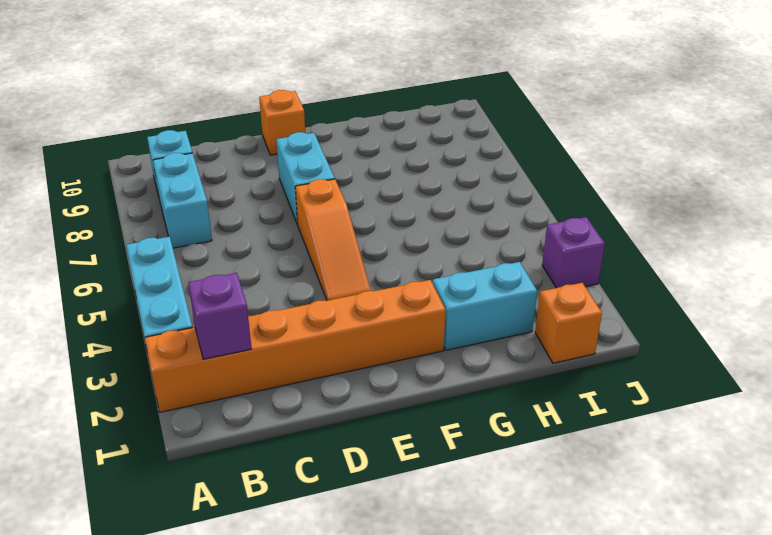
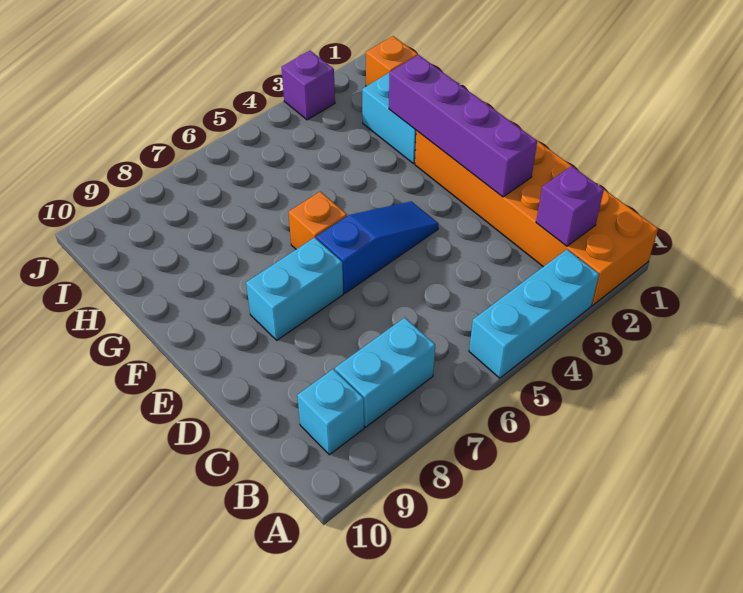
orange 1x6 brick [145,280,446,412] -> orange 2x6 brick [415,131,658,305]
none -> purple 1x4 brick [389,55,537,197]
orange 1x3 slope [295,179,371,301] -> blue 1x3 slope [316,201,438,293]
orange 1x1 brick [259,90,305,155] -> orange 1x1 brick moved to [289,192,347,249]

